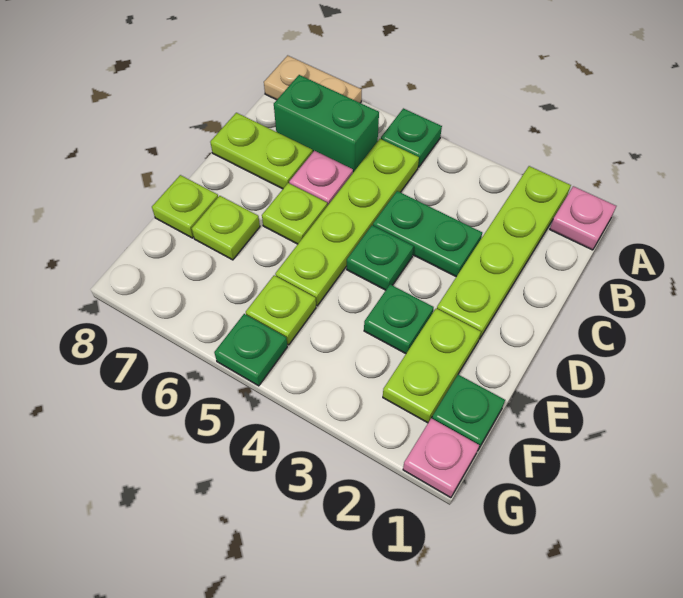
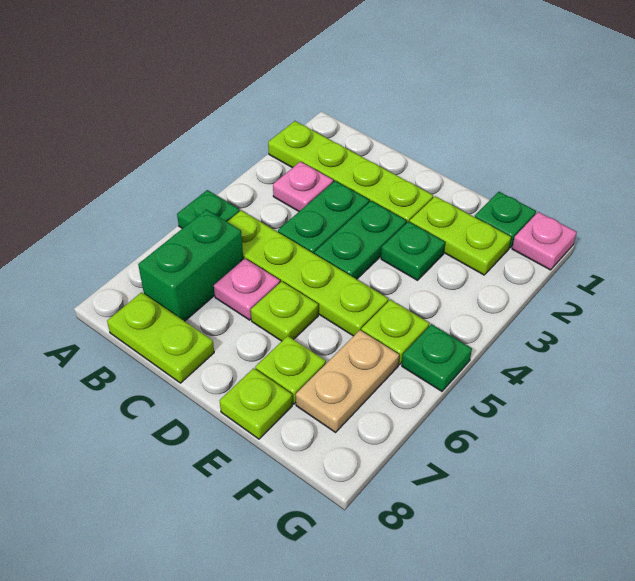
pink 1x1 plate [550,186,616,250] -> pink 1x1 plate moved to [273,162,333,211]
tan 1x2 plate [264,55,362,103] -> tan 1x2 plate moved to [296,330,399,432]
lime 1x2 plate [210,113,313,189] -> lime 1x2 plate turned to [107,292,214,383]
green 1x1 plate [347,225,414,290] -> green 1x2 plate [314,201,406,279]

